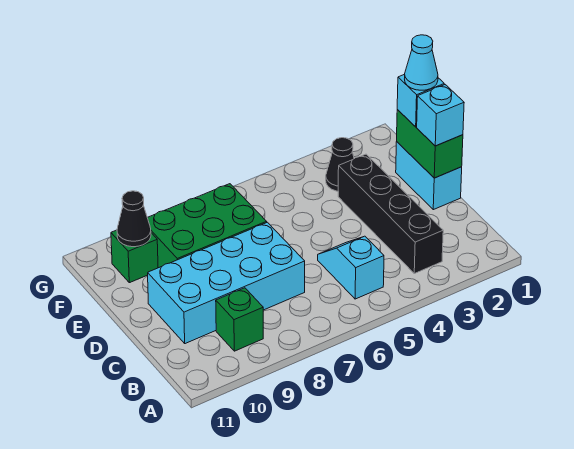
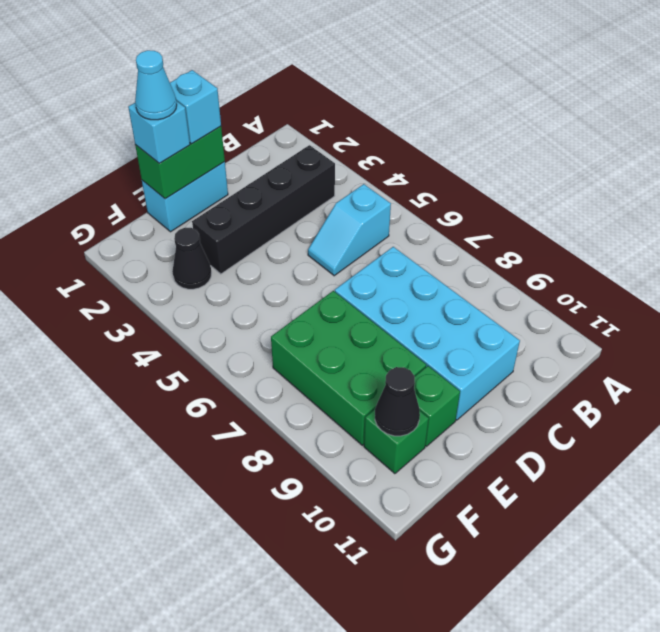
green 1x1 brick [216,288,263,351] -> green 1x1 brick moved to [414,366,460,446]

